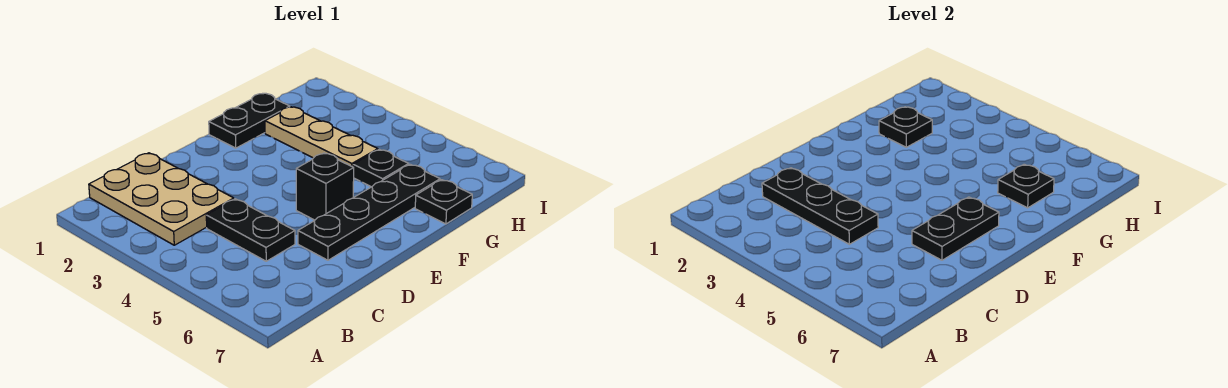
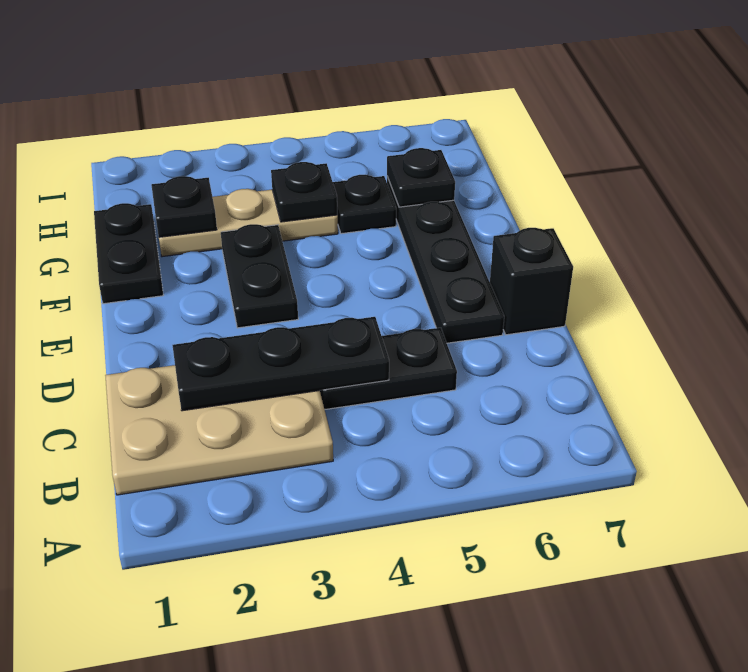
black 1x2 plate [912,197,999,260] -> black 1x2 plate moved to [221,224,298,328]
black 1x1 brick [296,153,354,220] -> black 1x1 brick moved to [490,228,573,335]
black 1x1 plate [415,180,472,224] -> black 1x1 plate moved to [271,162,337,222]

